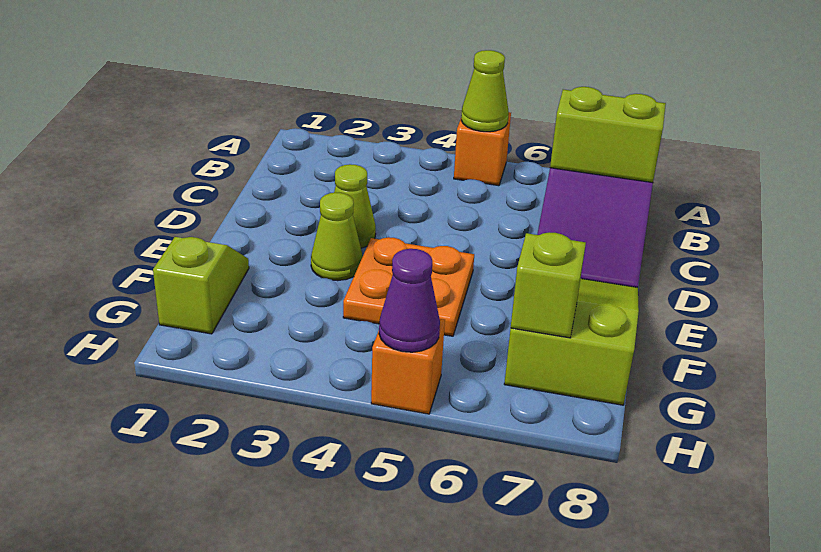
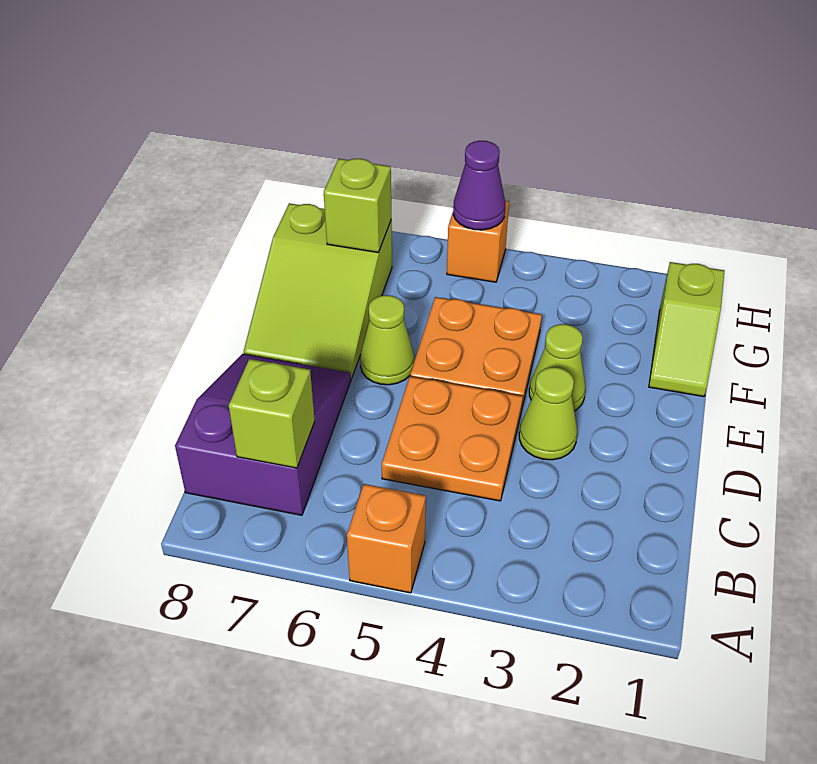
lime 1x1 cone [461,50,509,132] -> lime 1x1 cone moved to [360,295,414,385]
lime 1x2 brick [550,87,666,183] -> lime 1x1 brick [229,359,315,468]
none -> orange 2x2 plate [382,376,523,501]

